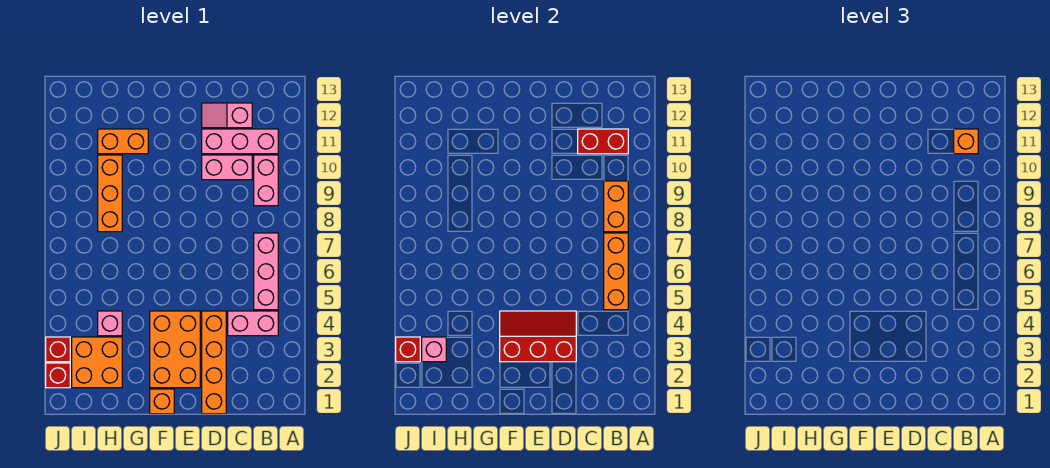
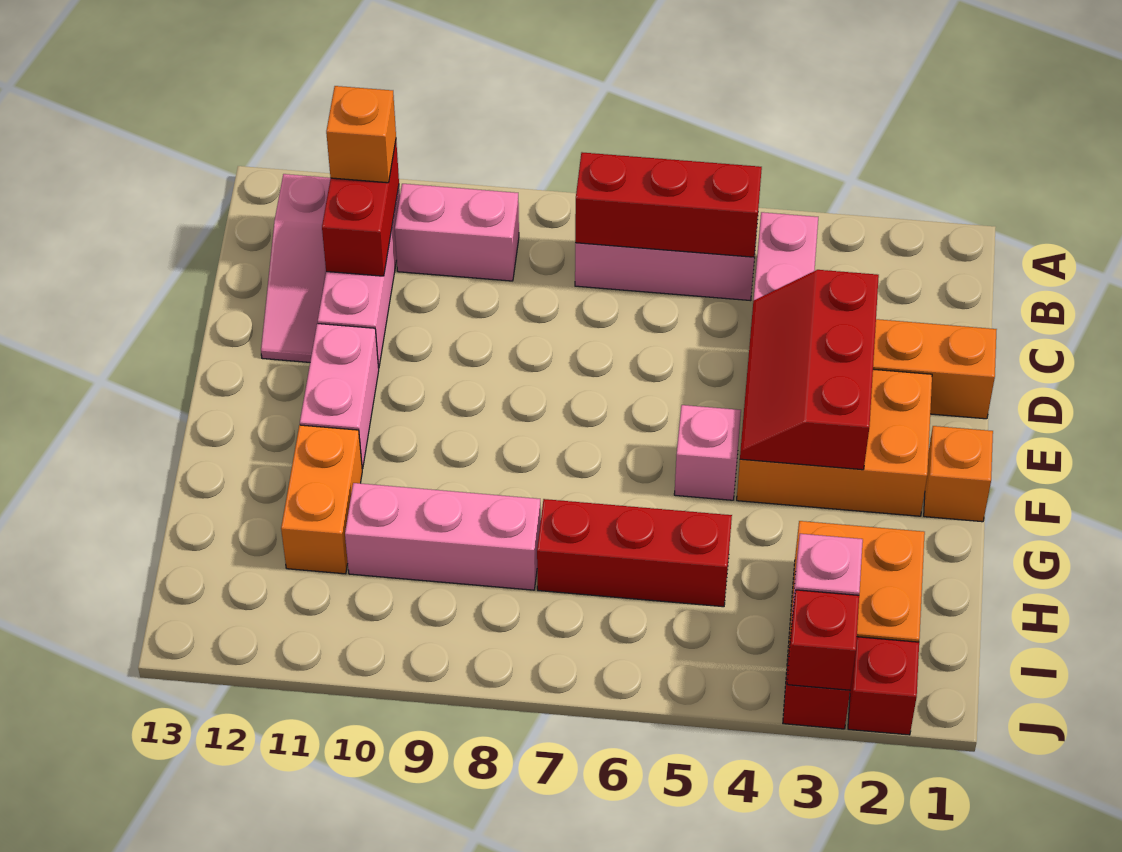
orange 1x3 brick [604,233,628,310] -> red 1x3 brick [575,152,762,257]
orange 1x2 brick [604,181,628,232] -> none
pink 1x2 brick [202,155,252,180] -> pink 1x2 brick moved to [300,323,379,469]
pink 1x2 slope [202,103,252,128] -> pink 1x3 slope [261,174,331,362]
pink 1x1 brick [98,311,122,336] -> pink 1x1 brick moved to [674,405,741,500]
none -> red 1x3 brick [537,499,732,607]
orange 1x3 brick [98,155,122,232] -> pink 1x3 brick [345,483,541,590]

